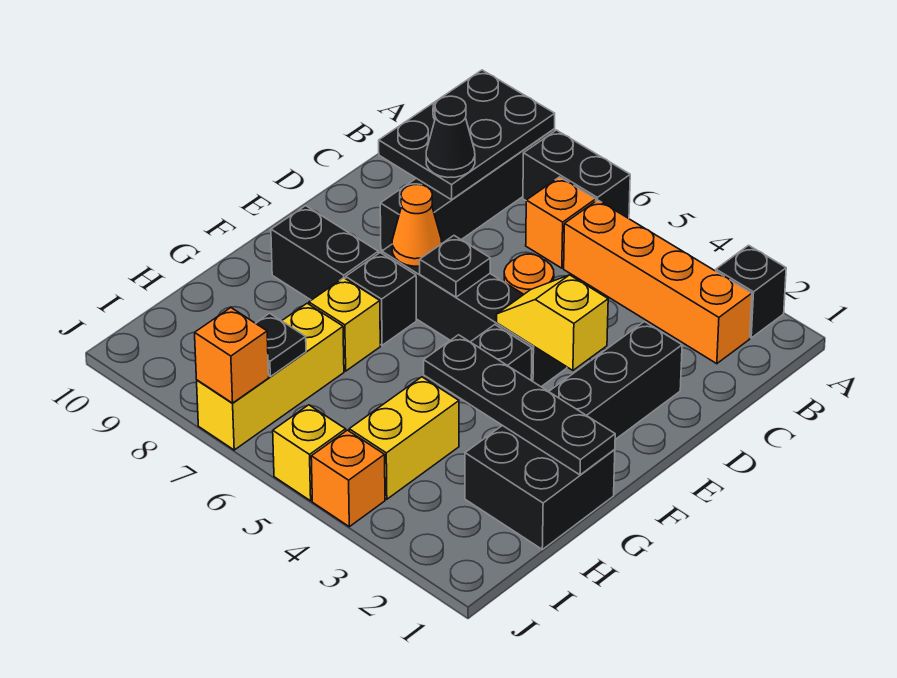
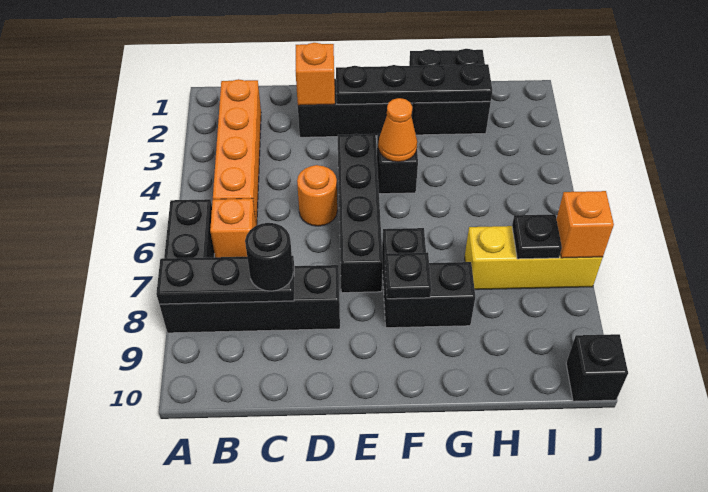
black 1x1 brick [716,245,786,338] -> black 1x1 brick moved to [566,334,628,401]
black 2x3 plate [379,70,555,200] -> black 1x3 plate [156,256,294,304]
black 1x1 cone [426,96,475,178] -> black 1x1 round brick [245,223,293,291]
yellow 1x2 slope [497,275,608,370] -> none
black 1x1 plate [420,236,490,297] -> black 1x1 plate moved to [385,252,431,299]
orange 1x1 cone [392,184,442,266] -> orange 1x1 cone moved to [378,98,417,162]
black 1x2 brick [271,206,378,300] -> black 1x2 brick turned to [384,262,475,328]
black 1x4 plate [424,335,615,475] -> black 1x4 plate turned to [336,63,492,104]
yellow 1x1 brick [309,278,380,371] -> none
yellow 1x2 brick [349,377,459,499] -> none
orange 1x1 brick [311,430,385,527] -> orange 1x1 brick moved to [295,43,335,105]
yellow 1x1 brick [273,405,346,501] -> none

